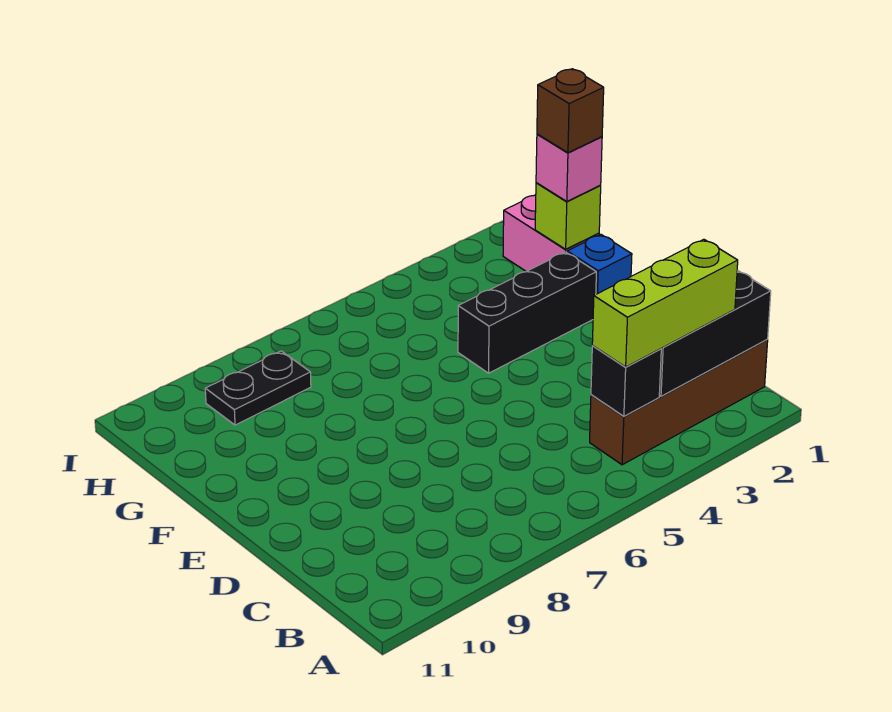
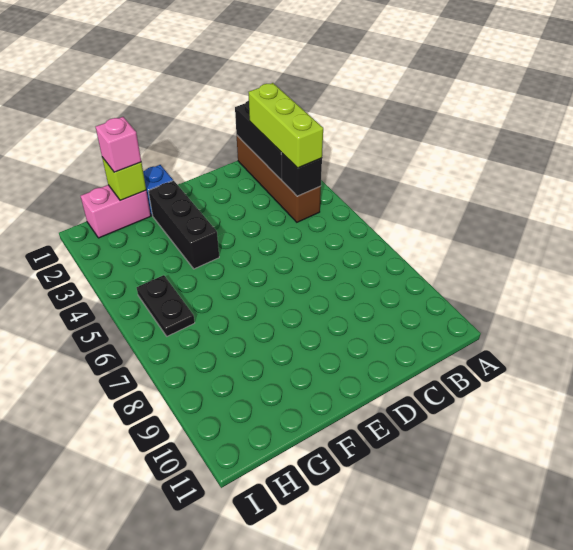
brown 1x1 brick [537,69,604,153] -> none
black 1x2 plate [205,351,311,425] -> black 1x2 plate moved to [137,275,195,336]

